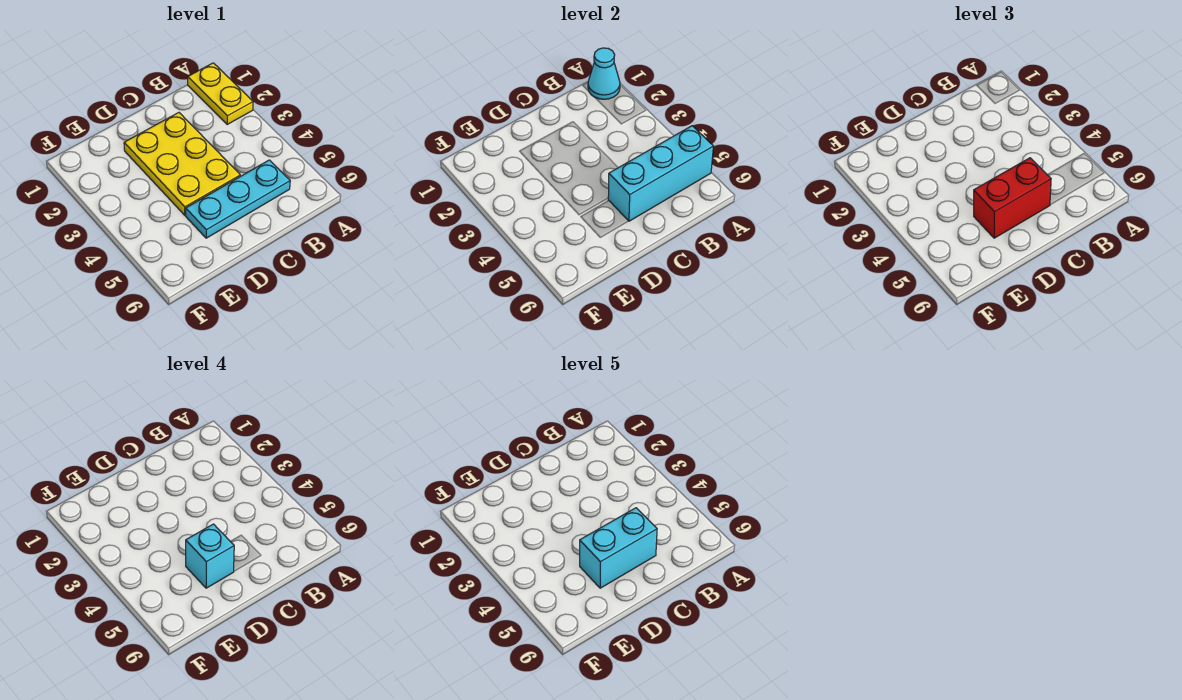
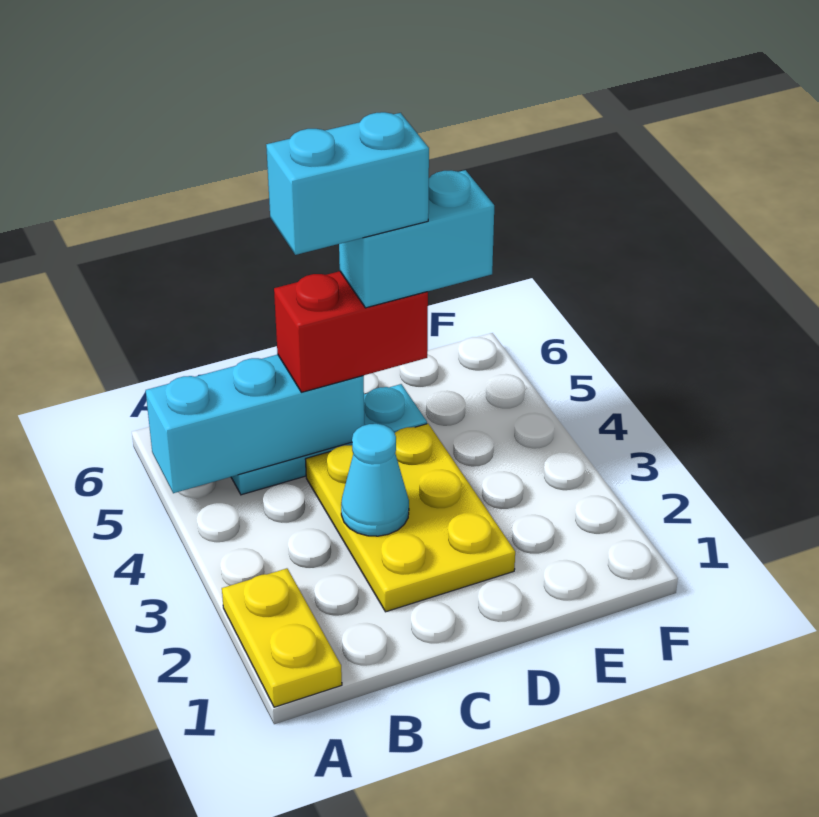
cyan 1x1 cone [588,48,620,99] -> cyan 1x1 cone moved to [341,424,409,536]
cyan 1x1 brick [186,524,234,588] -> cyan 1x2 brick [339,170,494,308]

